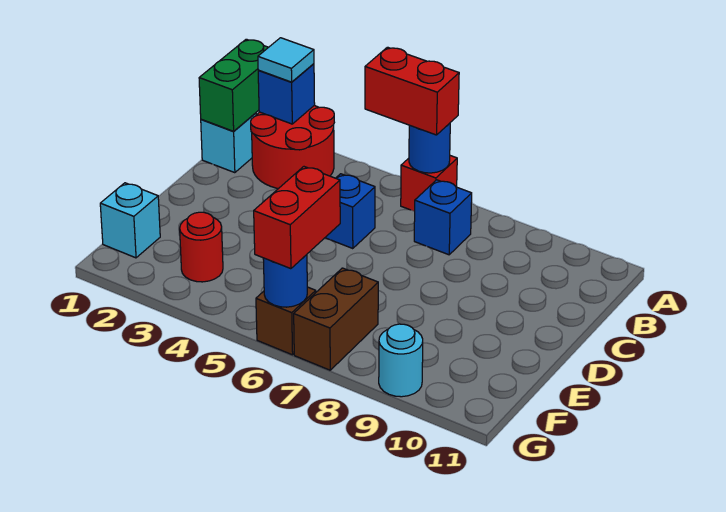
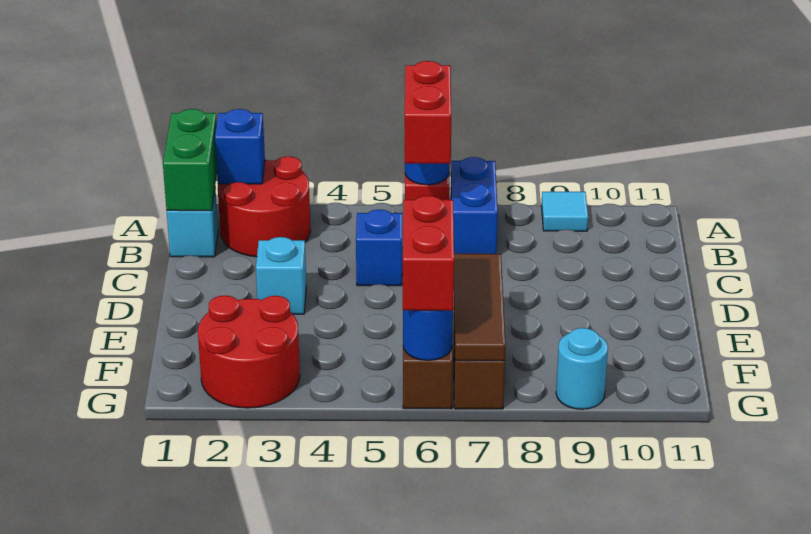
cyan 1x1 tile [258,38,314,82] -> cyan 1x1 tile moved to [541,192,588,231]
red 1x2 brick [365,47,459,135] -> red 1x2 brick turned to [405,61,451,164]
blue 1x1 brick [414,180,472,255] -> blue 1x2 brick [451,157,498,254]
none -> brown 1x3 tile [454,254,506,361]
cyan 1x1 brick [100,183,160,258] -> cyan 1x1 brick moved to [256,237,306,314]
red 1x1 round brick [180,212,223,282] -> red 2x2 round brick [198,295,300,408]

